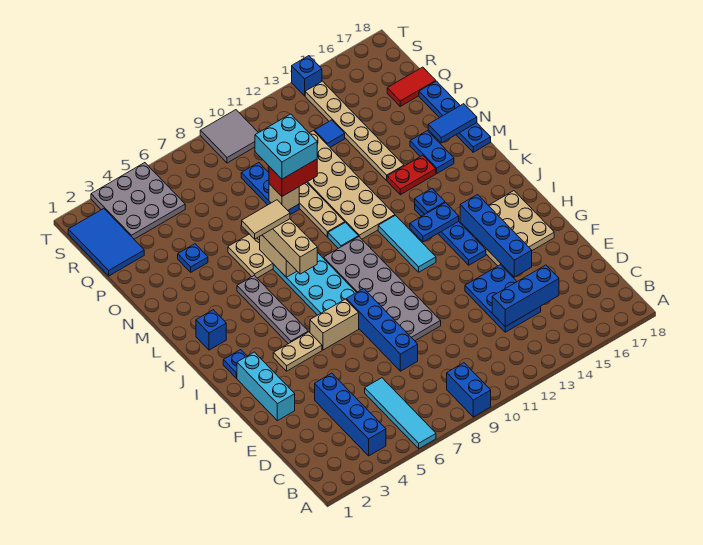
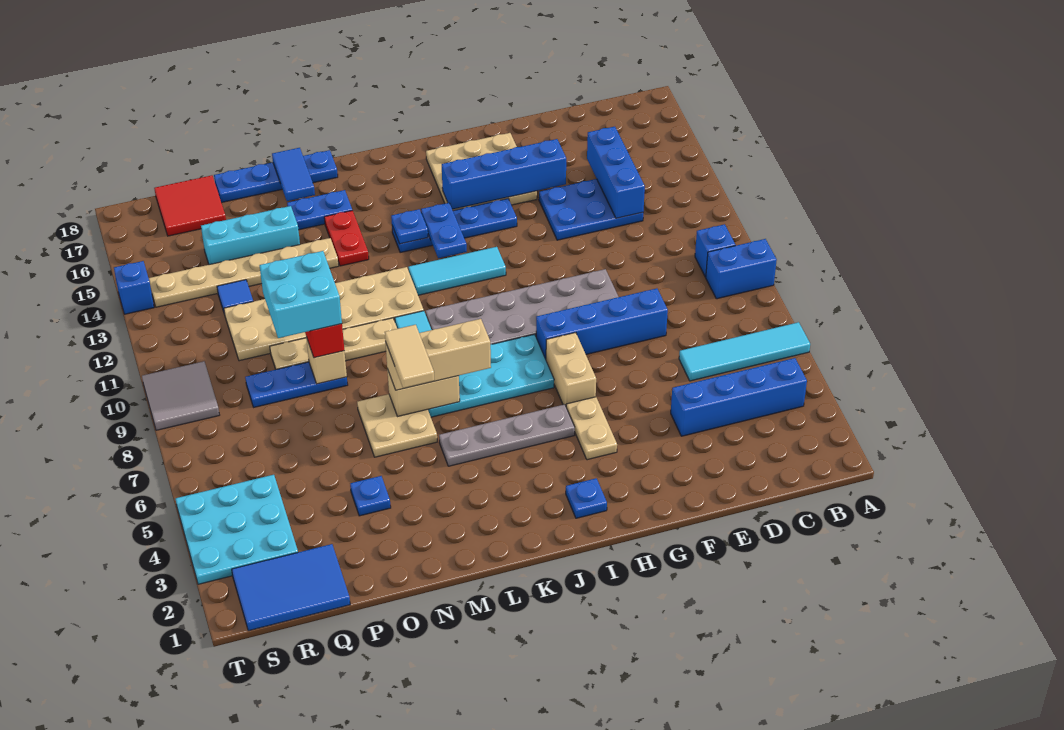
cyan 1x3 brick [237,352,295,421] -> cyan 1x3 brick moved to [201,206,300,265]
blue 1x1 brick [196,310,226,350] -> blue 1x1 brick moved to [695,224,735,277]
red 1x2 tile [387,67,436,106] -> red 2x2 tile [154,175,226,236]
grey 3x3 plate [91,163,185,239] -> cyan 3x3 plate [176,475,298,584]

